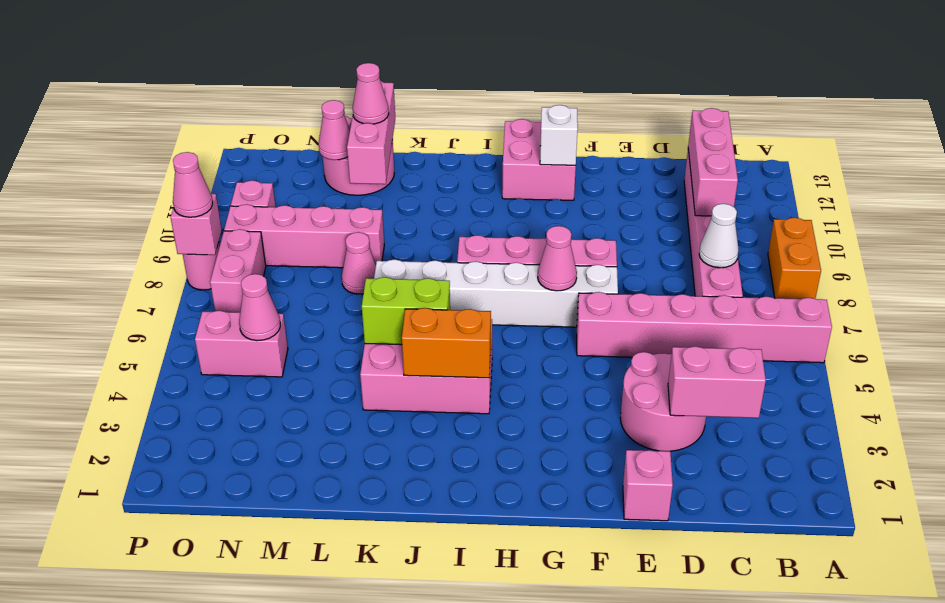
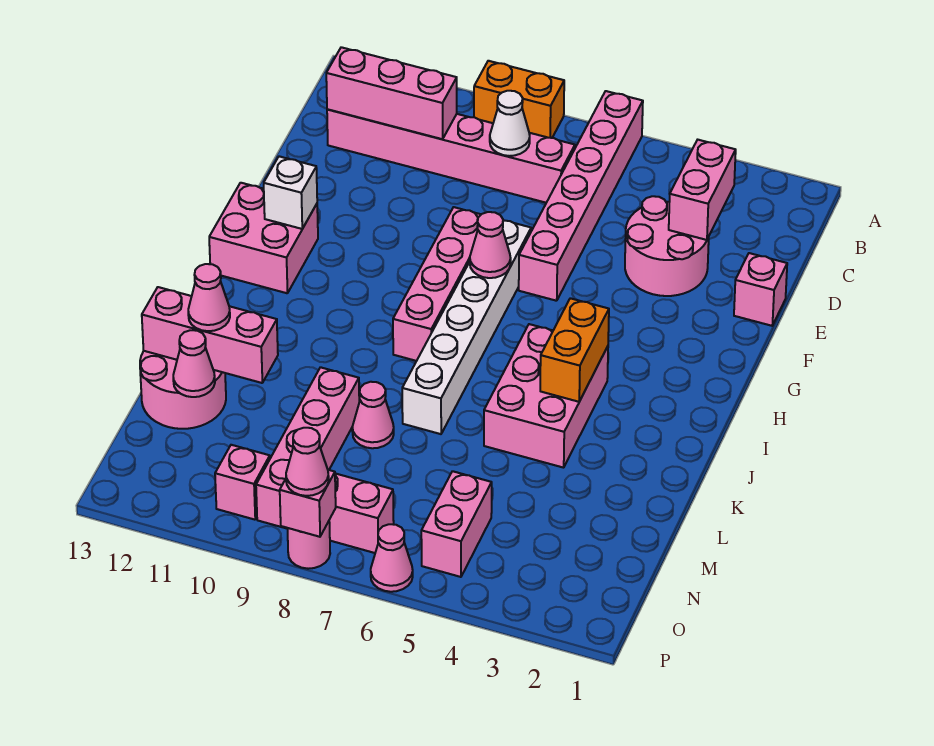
lime 1x2 brick [362,277,450,345] -> none
pink 1x1 cone [239,274,280,341] -> pink 1x1 cone moved to [371,524,413,592]

